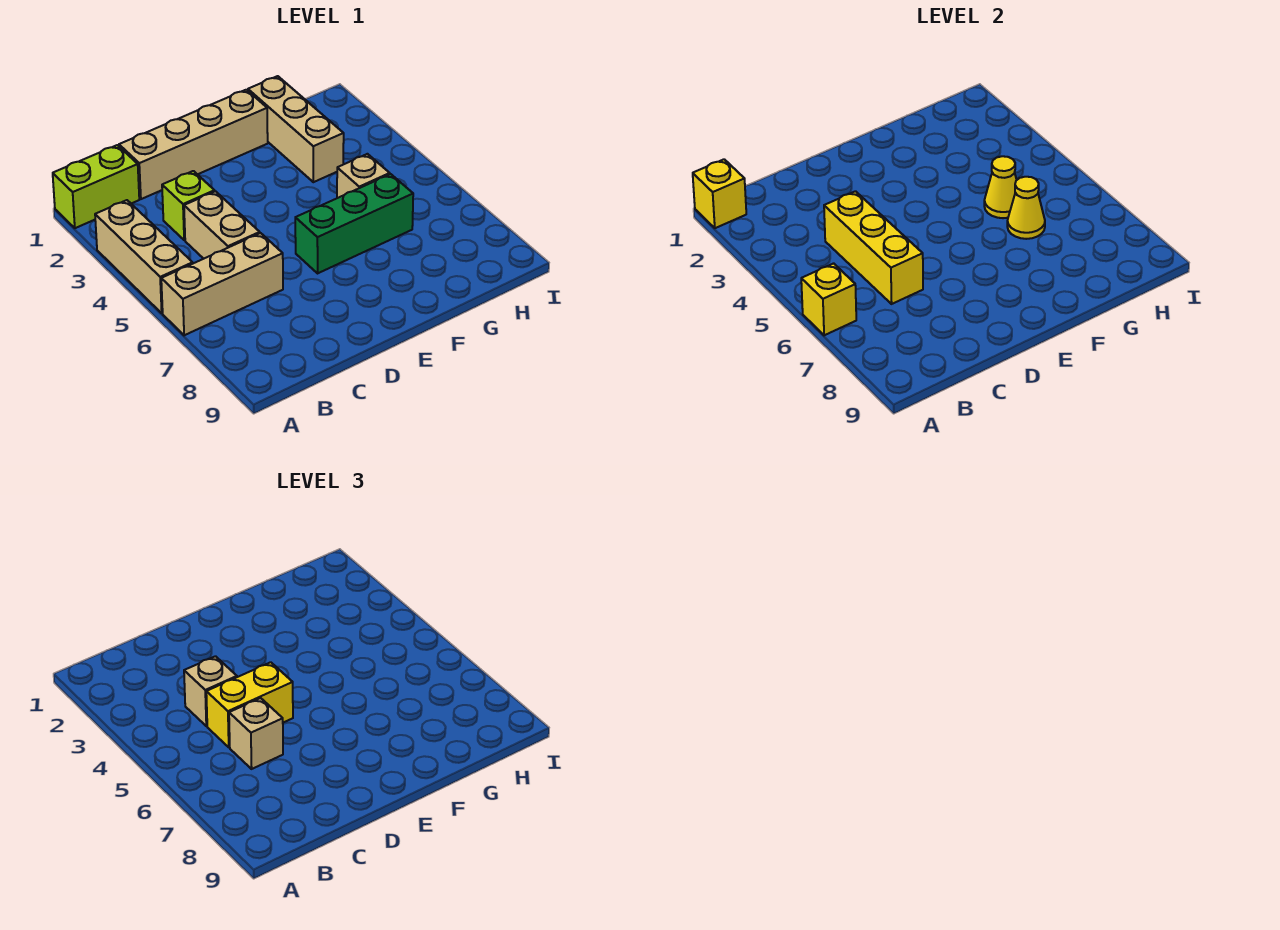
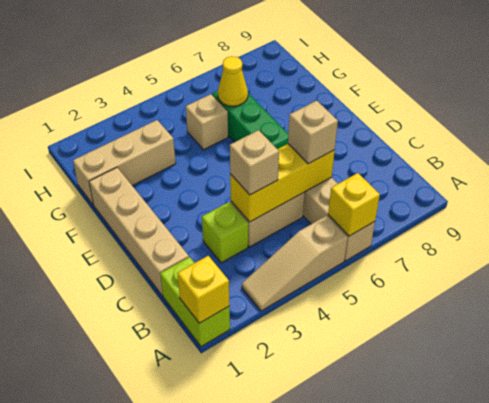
tan 1x3 brick [95,200,193,313] -> tan 1x3 slope [242,216,348,311]
yellow 1x2 brick [206,662,293,747] -> none
yellow 1x1 cone [984,156,1016,218] -> none

